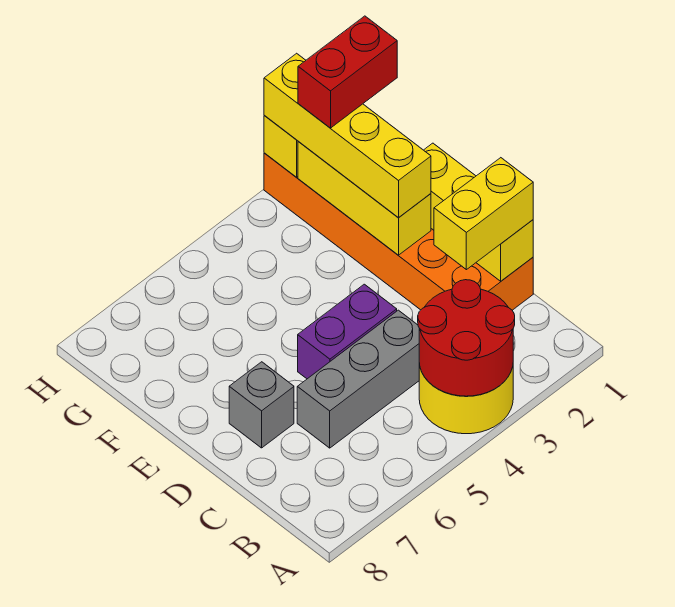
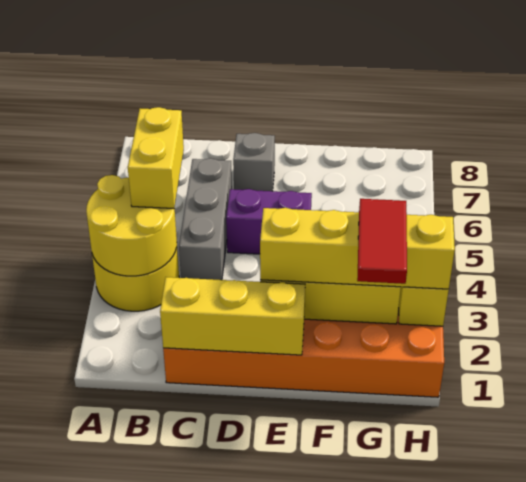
red 2x2 round brick [418,280,515,396] -> yellow 2x2 round brick [86,175,177,276]
yellow 1x2 brick [434,158,533,270] -> yellow 1x2 brick moved to [128,107,184,208]
purple 1x2 brick [298,284,397,379] -> purple 1x2 brick turned to [226,189,312,254]
red 1x2 brick [298,16,397,128] -> red 1x2 tile [357,199,407,284]

